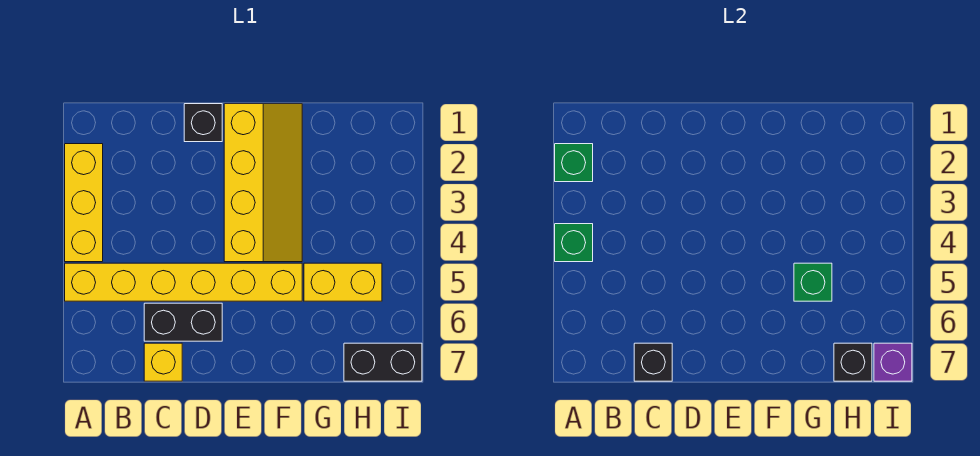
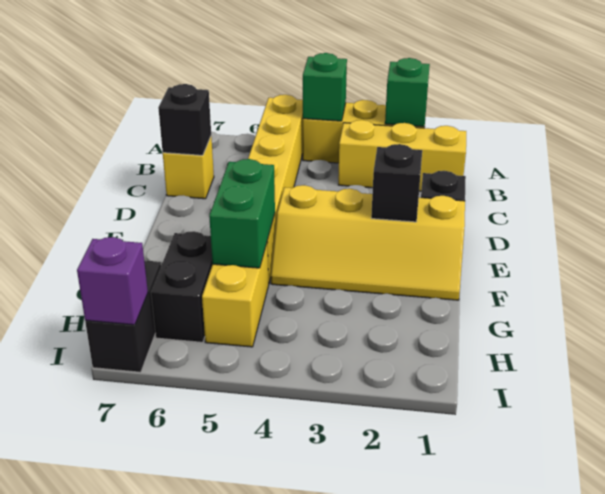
none -> yellow 1x3 brick [338,120,466,191]
black 1x2 brick [144,303,222,341] -> black 1x2 brick moved to [151,231,213,342]
green 1x1 brick [794,263,832,301] -> green 1x2 brick [209,159,275,268]
black 1x1 brick [834,343,872,381] -> black 1x1 brick moved to [371,144,422,222]

